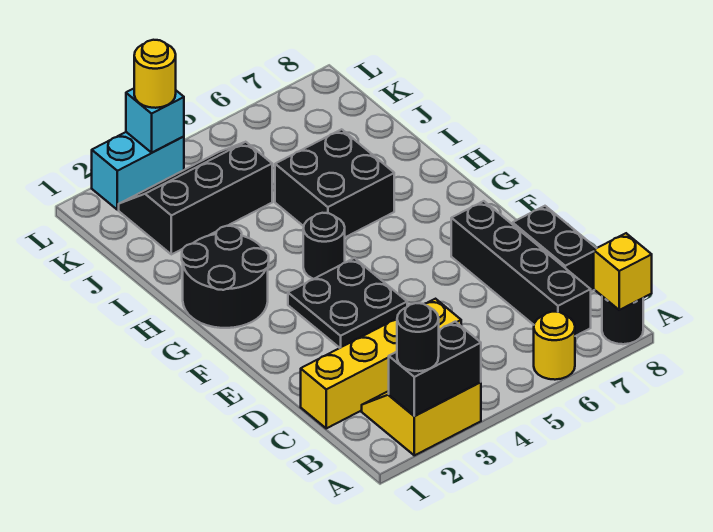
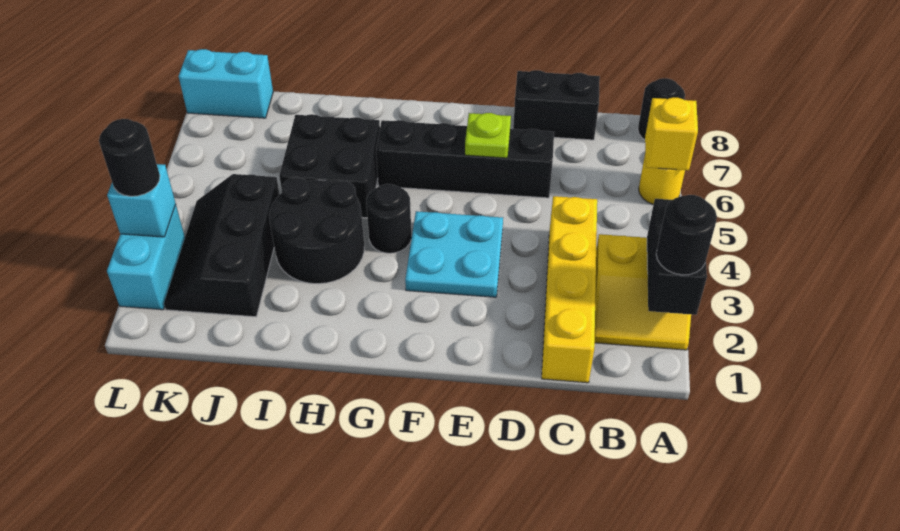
yellow 2x2 slope [362,382,481,455] -> yellow 2x2 slope turned to [595,234,691,350]
yellow 1x1 brick [594,233,652,310] -> yellow 1x1 brick moved to [645,97,698,170]
black 1x4 brick [451,201,591,336] -> black 1x4 brick moved to [376,120,554,198]
black 2x2 plate [288,258,407,348] -> cyan 2x2 plate [405,211,503,297]
none -> lime 1x1 plate [465,113,511,158]
black 2x2 round brick [182,226,269,328] -> black 2x2 round brick moved to [269,178,364,284]
none -> cyan 1x2 brick [179,49,273,118]
yellow 1x1 round brick [134,40,176,108] -> black 1x1 round brick [99,119,160,196]

